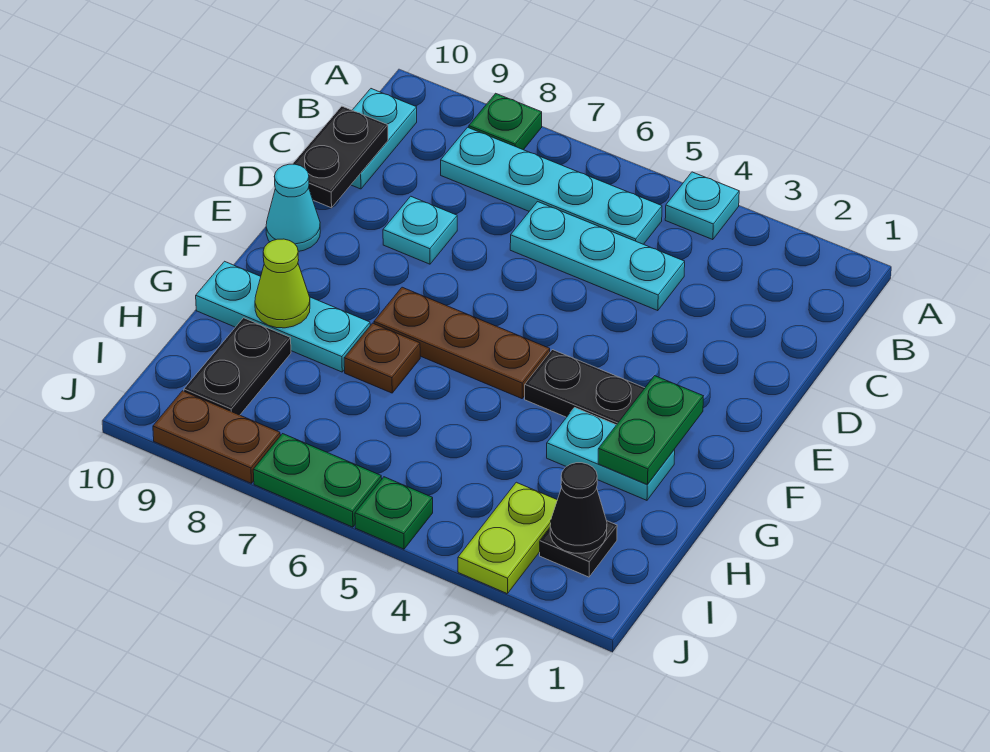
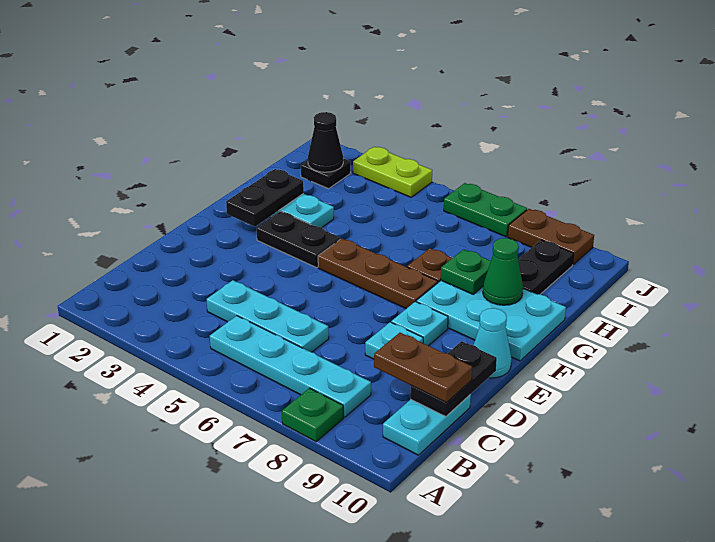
cyan 1x1 plate [665,172,739,240] -> cyan 1x1 plate moved to [391,302,448,346]
none -> brown 1x2 plate [374,333,472,402]
green 1x2 plate [598,376,703,485] -> black 1x2 plate [226,169,304,227]
cyan 1x3 plate [196,261,370,372] -> cyan 2x3 plate [416,281,566,361]
lime 1x1 cone [255,239,310,328] -> green 1x1 cone [483,238,523,305]
lime 1x2 plate [458,482,557,594] -> lime 1x2 plate turned to [353,147,432,197]
green 1x1 plate [355,477,433,549] -> green 1x1 plate moved to [441,249,491,294]

